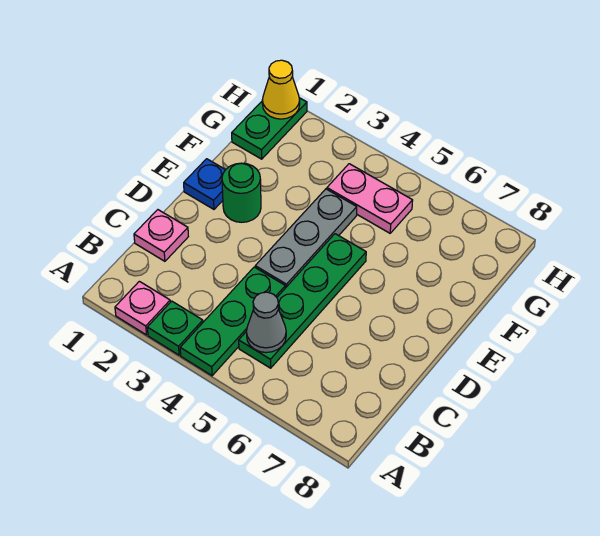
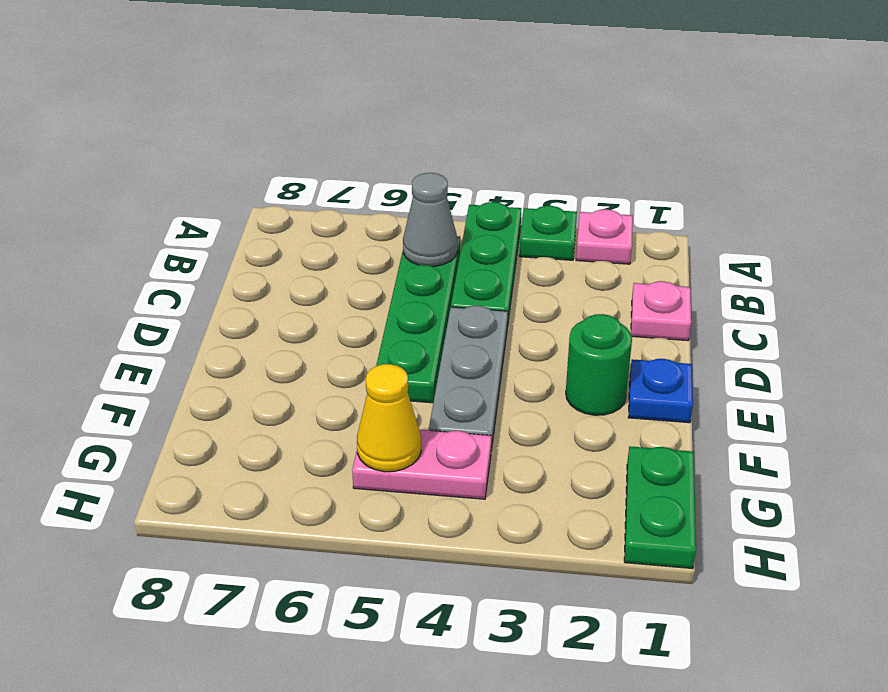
yellow 1x1 cone [262,60,300,119] -> yellow 1x1 cone moved to [357,364,421,472]

